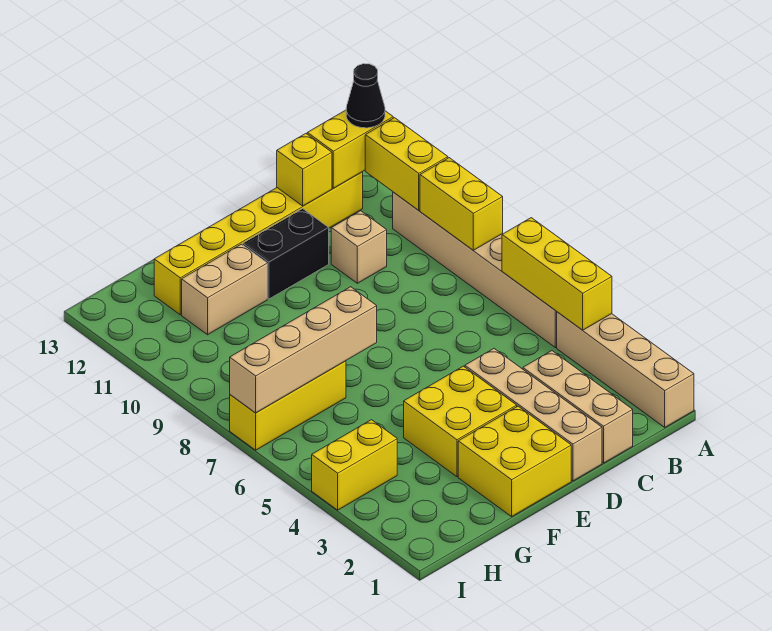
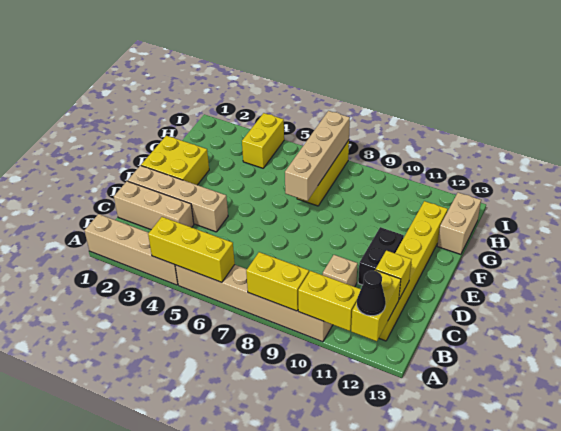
yellow 2x2 brick [404,366,517,477] -> none
tan 1x2 brick [182,244,267,335] -> tan 1x2 brick moved to [437,193,481,255]

